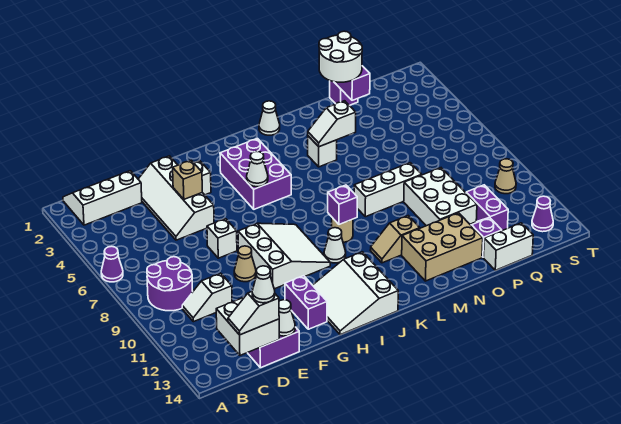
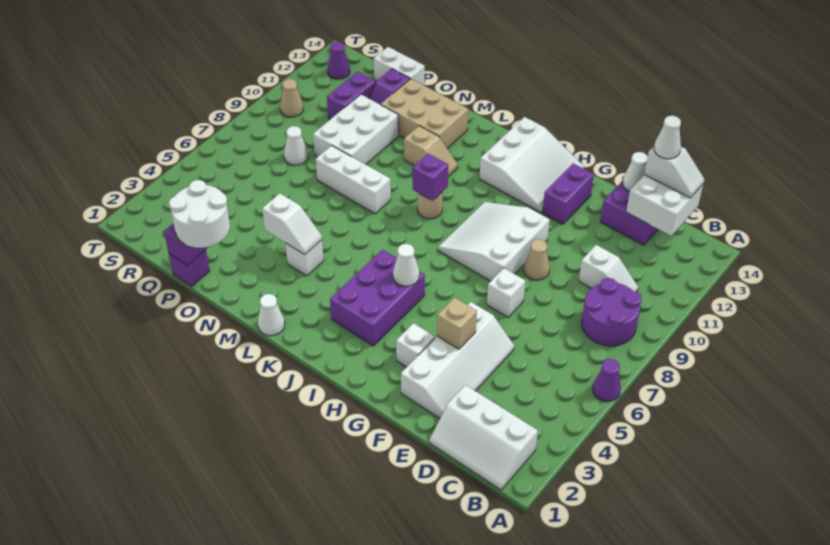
white 1x1 cone [324,228,346,263] -> white 1x1 cone moved to [284,126,308,165]

